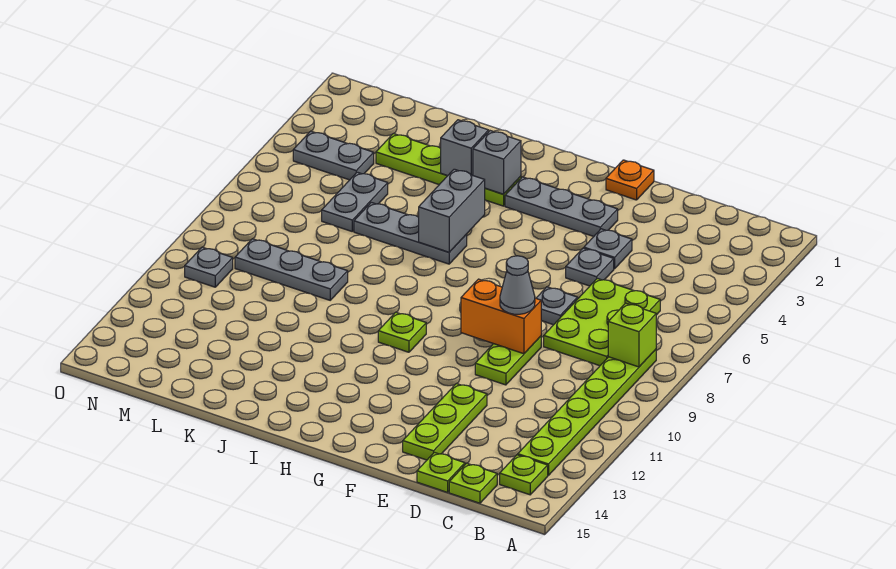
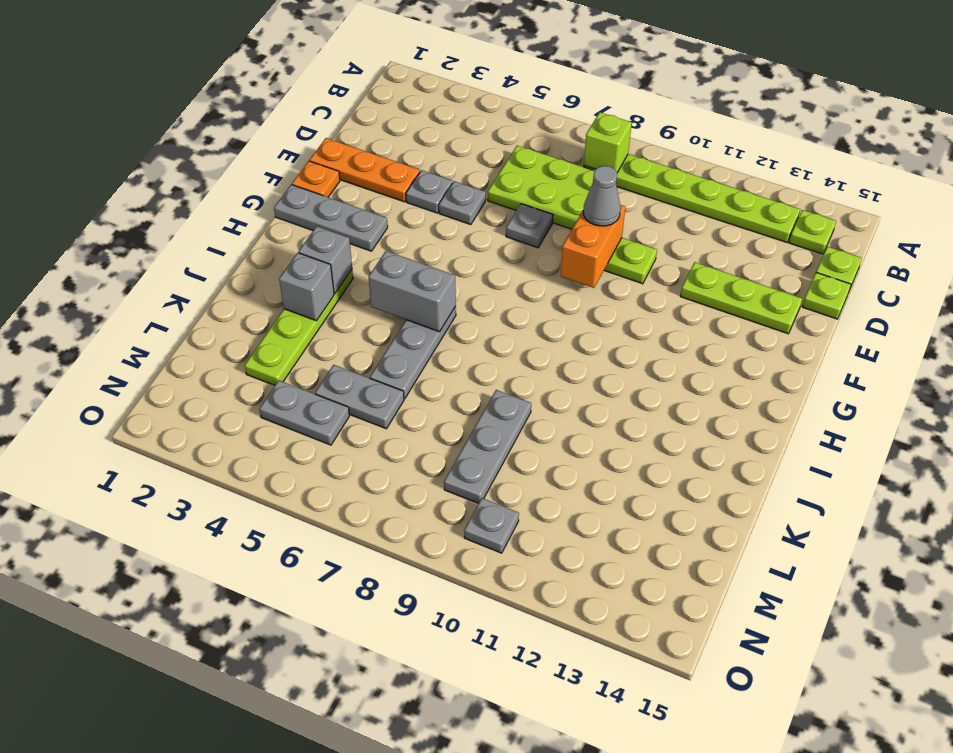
none -> orange 1x3 plate [310,138,420,202]
grey 1x3 plate [505,177,618,236] -> grey 1x3 plate turned to [274,185,388,251]
lime 1x1 plate [378,312,426,352] -> none
grey 1x2 plate [293,131,374,180] -> grey 1x2 plate turned to [259,380,349,445]

